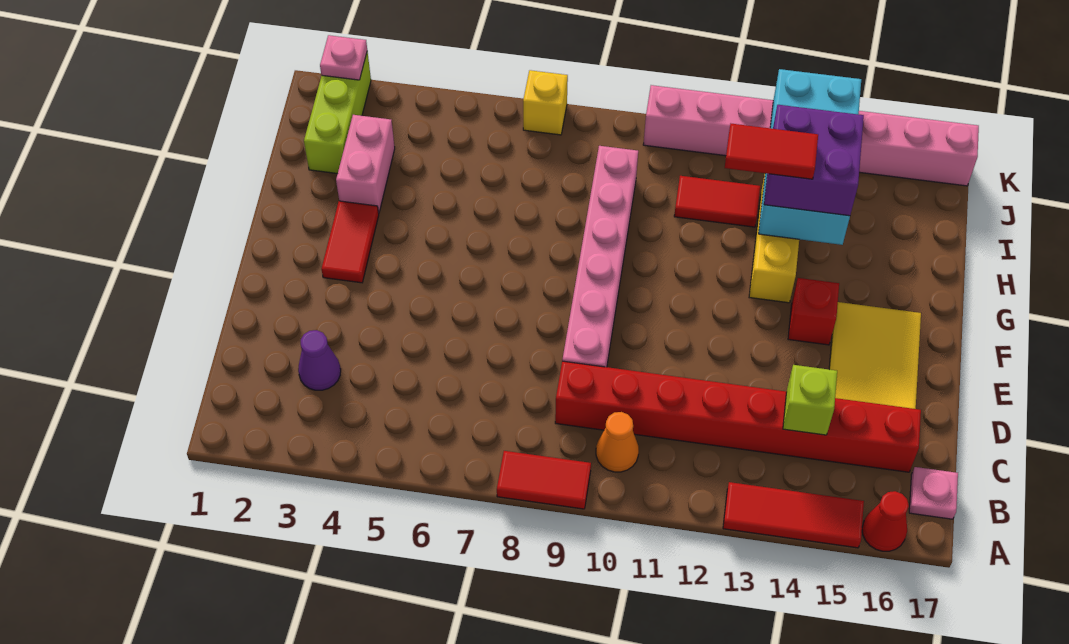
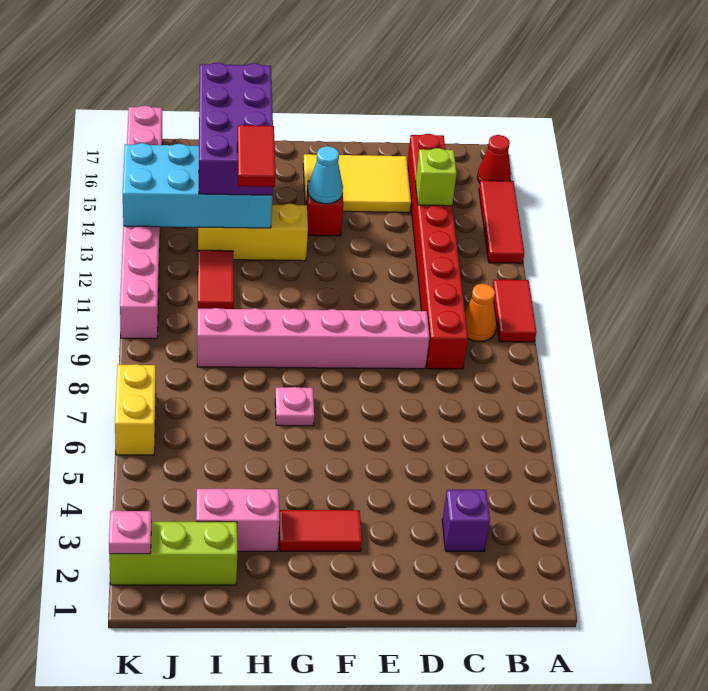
red 1x2 tile [497,451,591,509] -> red 1x2 tile moved to [493,280,536,342]
pink 1x1 plate [909,467,958,519] -> pink 1x1 plate moved to [275,387,314,426]
purple 1x1 cone [298,330,341,390] -> purple 1x1 brick [442,490,490,551]
none -> cyan 1x1 cone [308,146,343,204]
purple 2x2 brick [764,105,864,216] -> purple 2x4 brick [199,63,273,195]
yellow 1x1 brick [523,70,568,135] -> yellow 1x2 brick [115,364,156,455]

